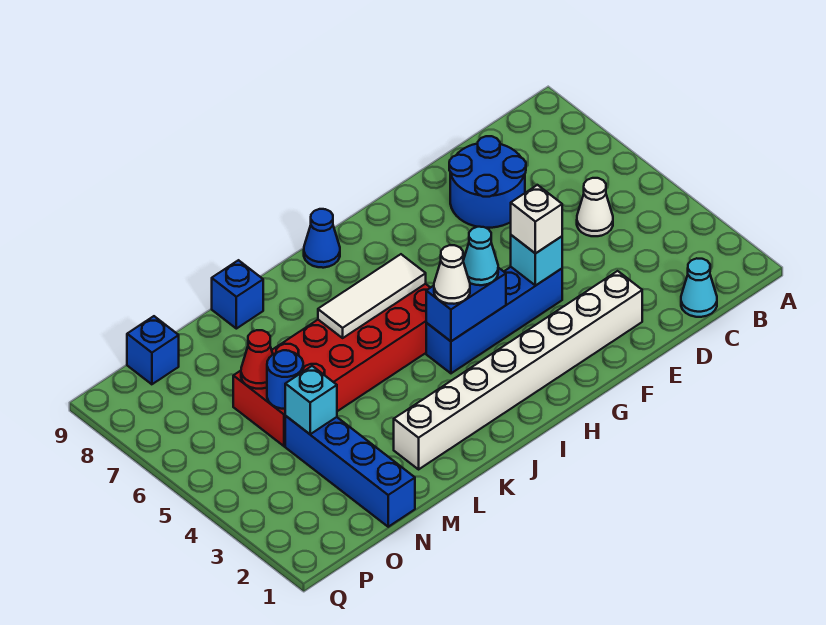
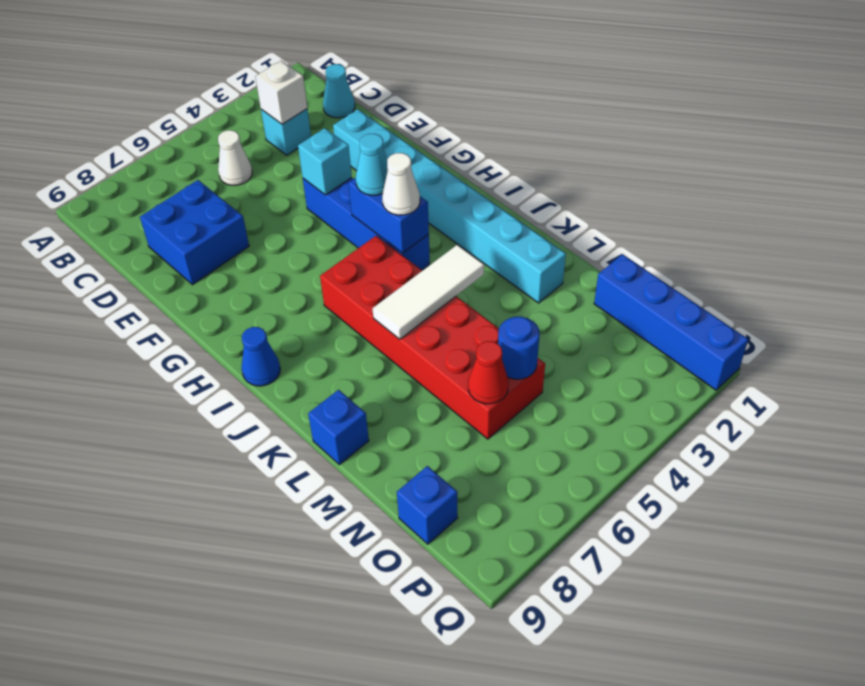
blue 2x2 round brick [449,136,526,228] -> blue 2x2 brick [140,180,249,285]
white 1x8 brick [394,271,642,469] -> cyan 1x8 brick [333,109,566,303]
white 1x1 brick [511,185,562,254] -> white 1x1 brick moved to [255,61,307,124]
white 1x3 tile [318,254,426,338] -> white 1x3 tile turned to [373,245,484,339]
blue 1x4 brick [285,416,415,527] -> blue 1x4 brick turned to [594,254,748,390]
cyan 1x1 brick [285,366,337,434] -> cyan 1x1 brick moved to [261,109,311,155]

